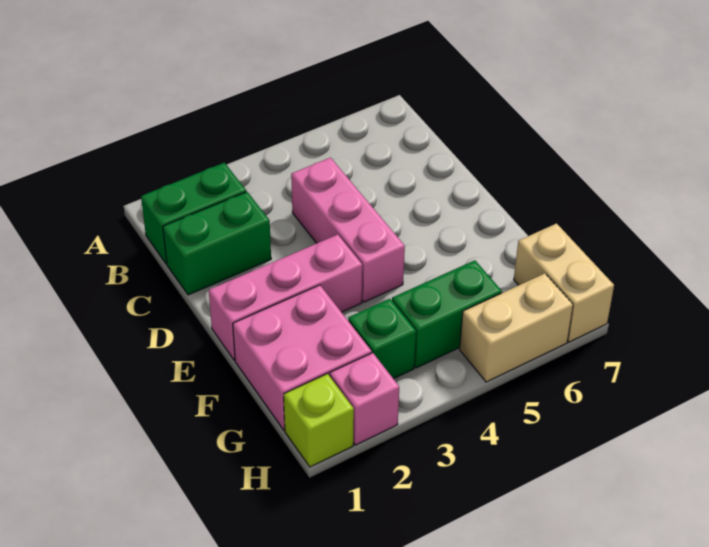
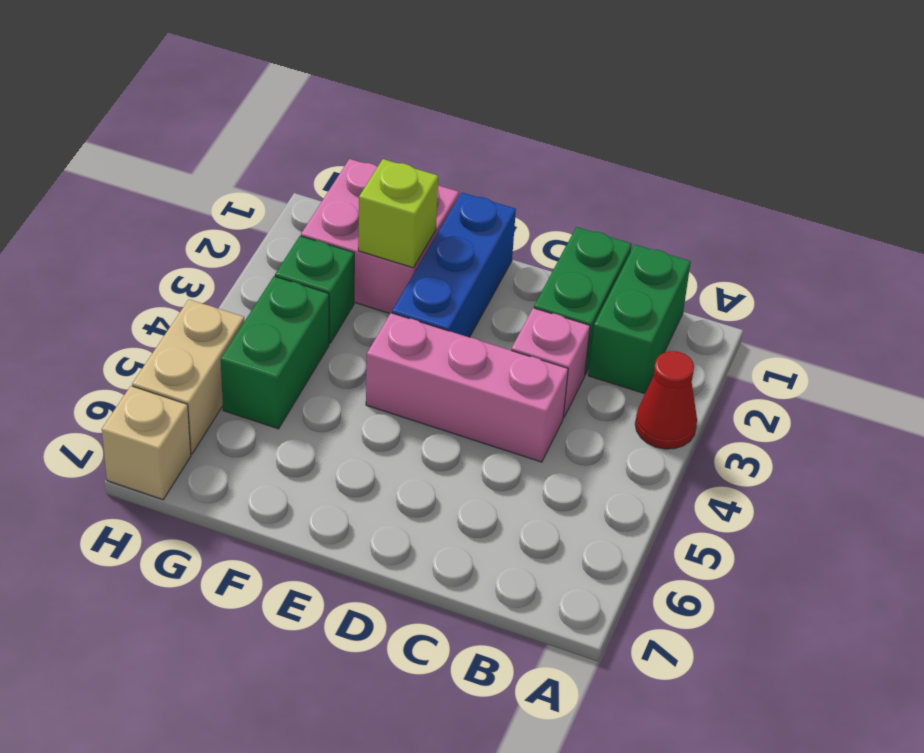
none -> red 1x1 cone [635,351,697,449]
pink 1x3 brick [209,235,362,360] -> blue 1x3 brick [392,193,516,337]
tan 1x2 brick [514,223,614,342] -> tan 1x1 brick [102,386,191,500]
lime 1x1 brick [284,374,354,467] -> lime 1x1 brick moved to [358,159,438,268]
pink 1x1 brick [330,353,399,445] -> pink 1x1 brick moved to [511,308,590,418]

